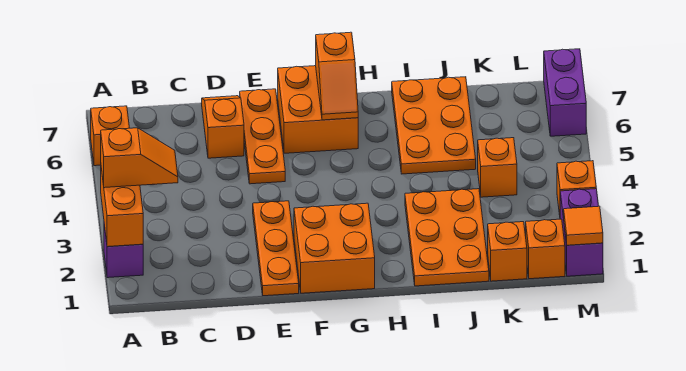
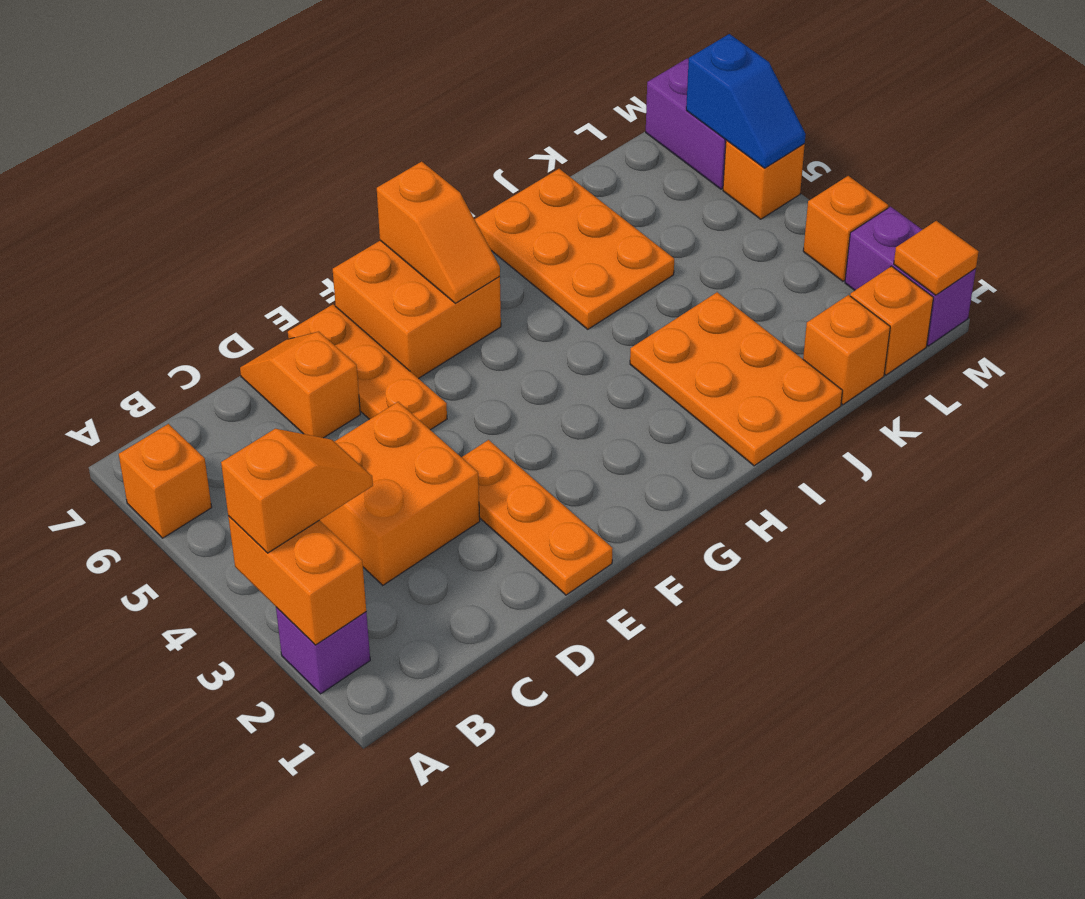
orange 2x2 brick [294,203,375,293] -> orange 2x2 brick moved to [320,402,480,585]
orange 1x1 brick [478,138,517,197] -> orange 1x1 brick moved to [723,140,805,219]
none -> blue 1x2 slope [686,34,806,168]

